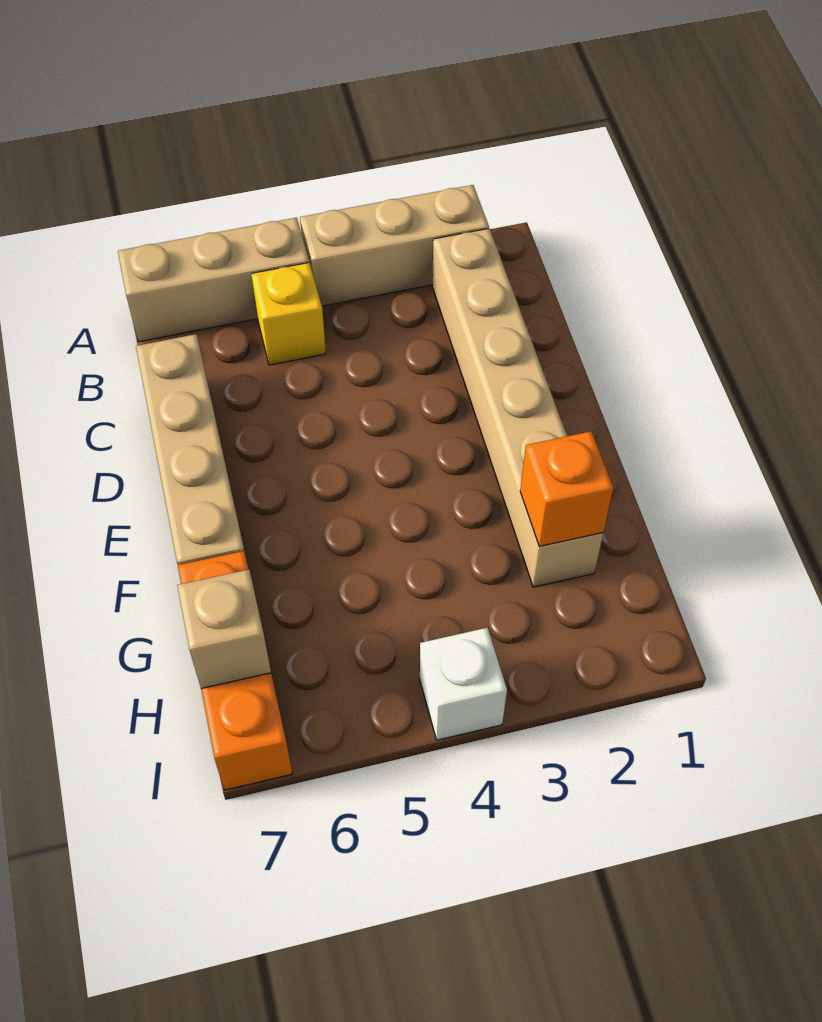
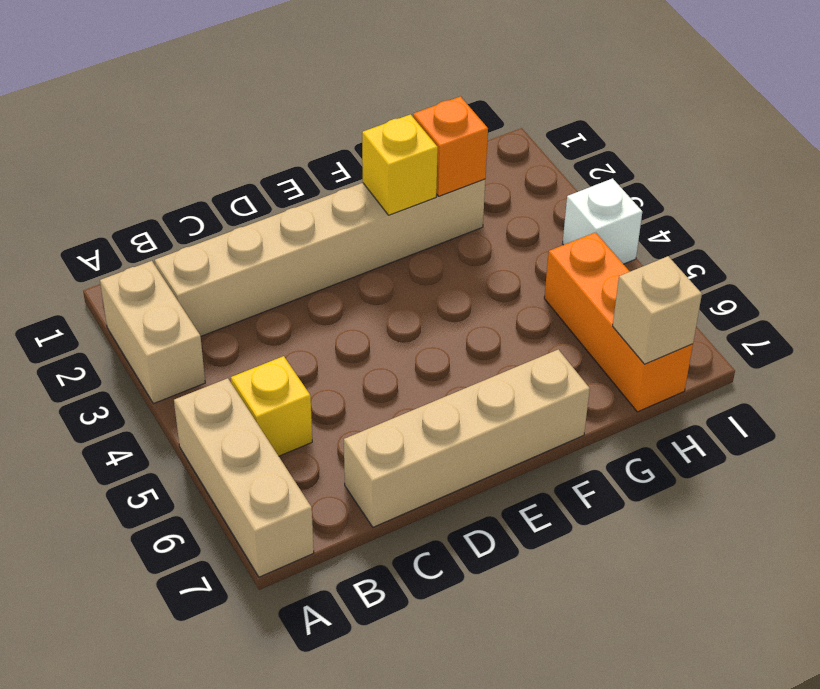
tan 1x3 brick [300,185,489,306] -> tan 1x2 brick [100,261,205,404]
none -> yellow 1x1 brick [362,114,438,215]
orange 1x3 brick [178,551,292,790] -> orange 1x3 brick turned to [544,232,693,412]

